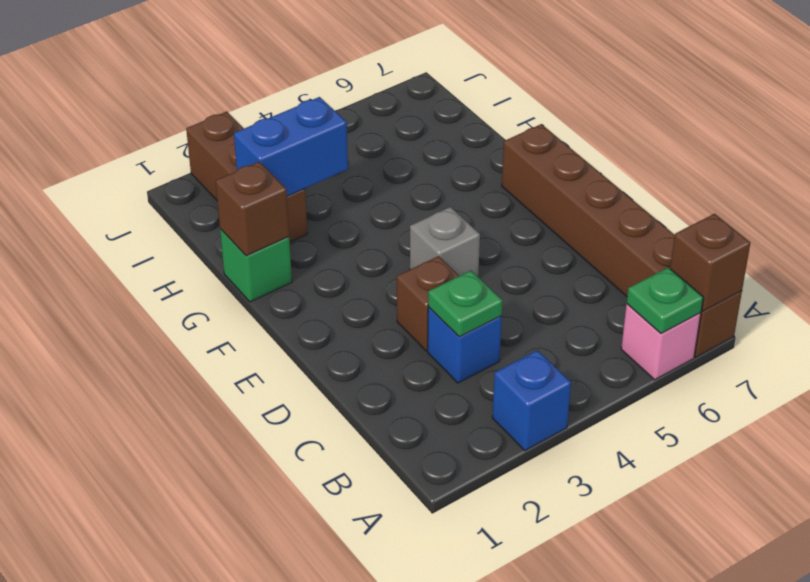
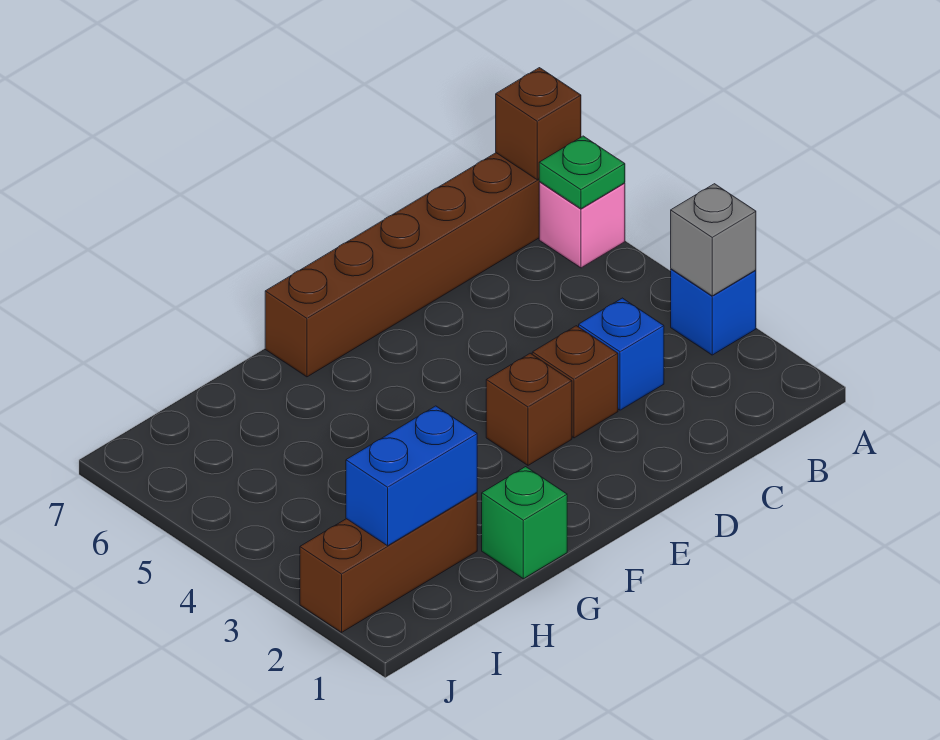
green 1x1 plate [428,271,503,337] -> none
grey 1x1 brick [410,207,480,276] -> grey 1x1 brick moved to [671,184,756,296]
brown 1x1 brick [216,162,289,256] -> brown 1x1 brick moved to [486,353,572,465]
blue 1x2 brick [234,97,348,196] -> blue 1x2 brick turned to [346,406,477,546]

